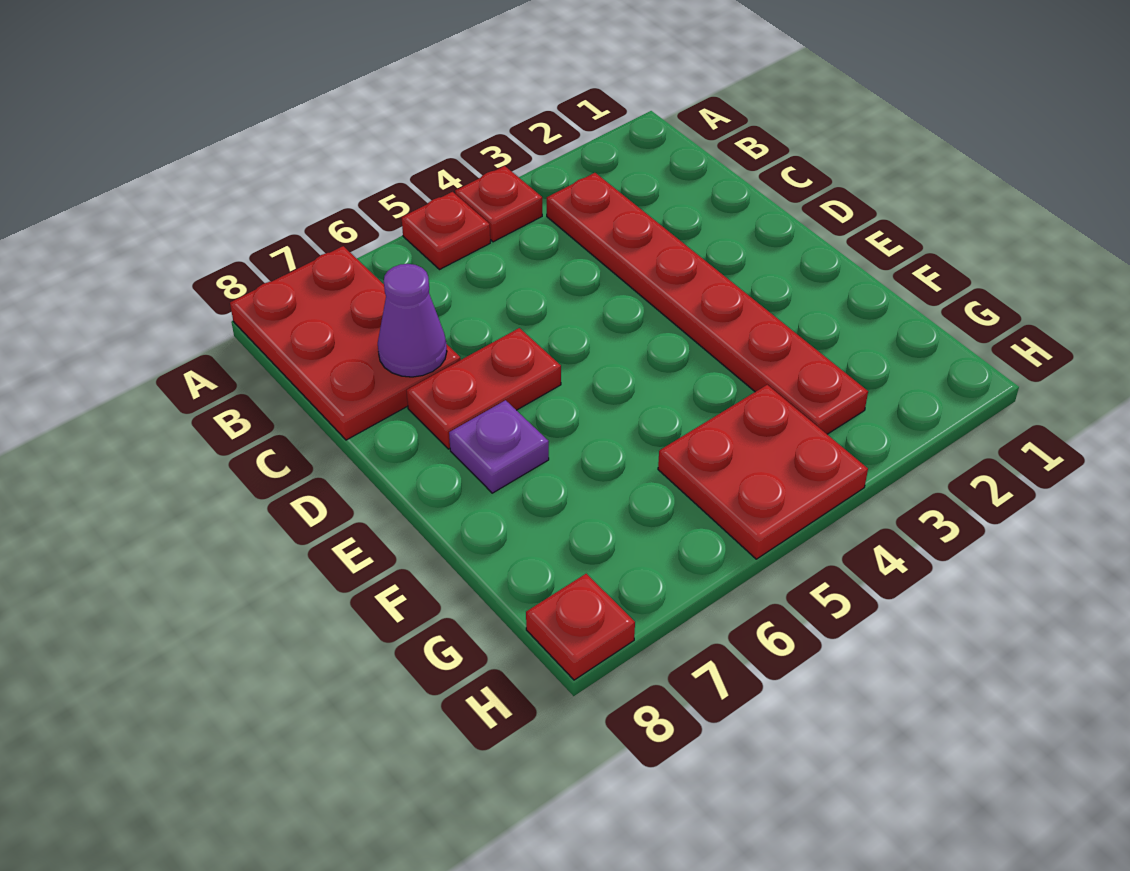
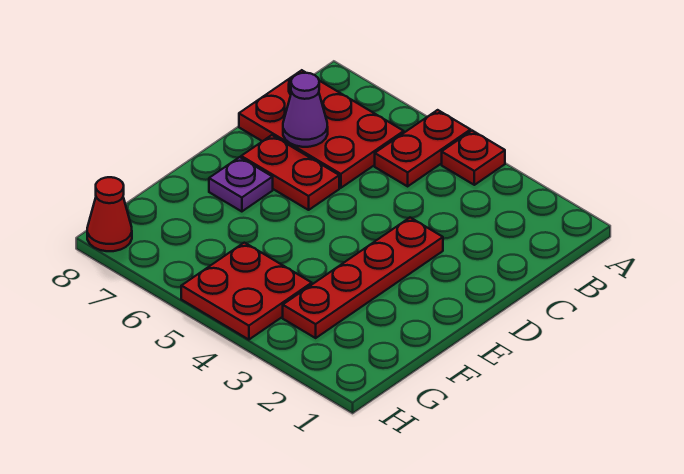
red 1x1 plate [401,192,490,270] -> red 1x2 plate [375,110,471,186]
red 2x3 plate [230,246,461,440] -> red 2x3 plate turned to [239,70,404,188]
red 1x6 plate [547,173,868,434] -> red 1x4 plate [283,218,443,338]
red 1x1 plate [526,574,635,680] -> red 1x1 cone [87,177,132,251]

